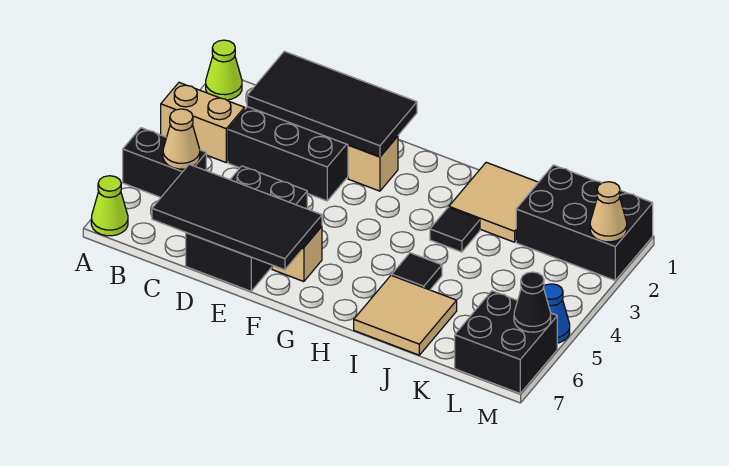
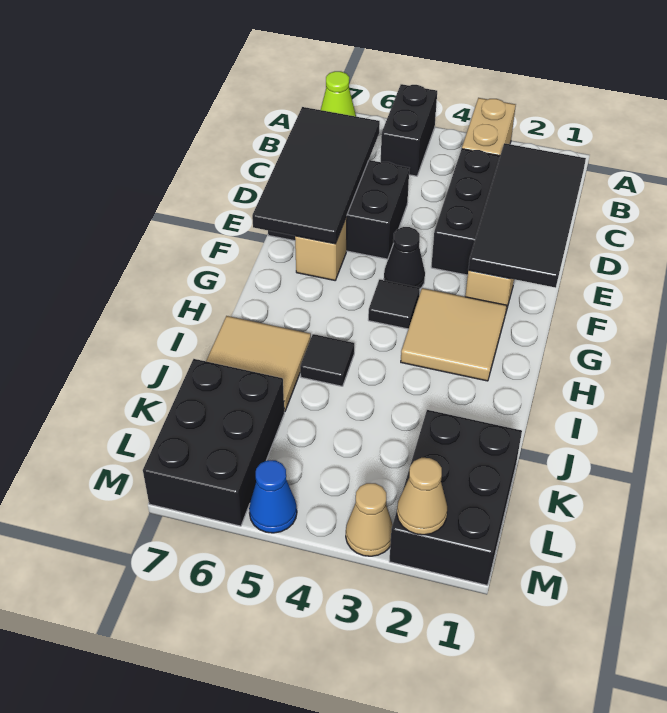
lime 1x1 cone [206,40,242,100] -> none
tan 1x1 cone [163,109,200,169] -> tan 1x1 cone moved to [346,483,393,556]
tan 2x2 tile [449,162,538,242] -> tan 2x2 tile moved to [401,288,507,381]
black 1x1 tile [430,208,480,252] -> black 1x1 tile moved to [368,280,420,329]
black 2x2 brick [455,291,557,393] -> black 2x3 brick [143,359,284,526]
black 1x1 cone [514,272,551,332] -> black 1x1 cone moved to [384,227,425,289]

